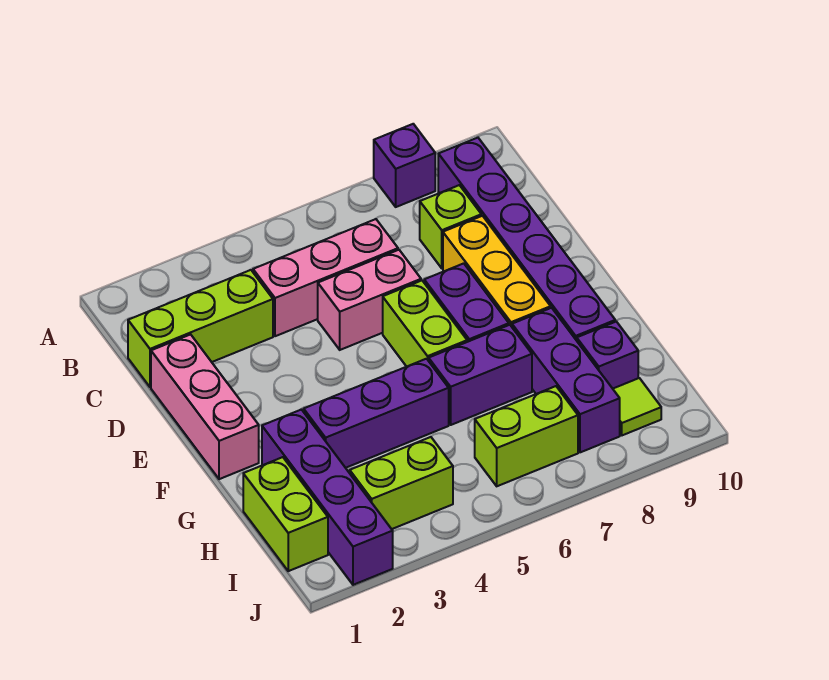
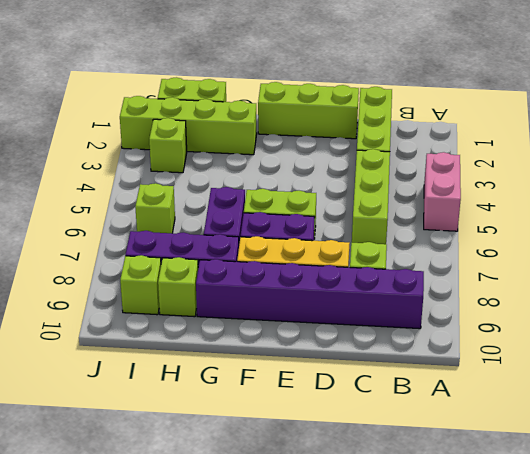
purple 1x1 brick [374,124,435,207] -> none
pink 1x3 brick [253,219,398,336] -> lime 1x3 brick [352,149,390,244]
pink 1x3 brick [151,334,259,479] -> lime 1x3 brick [258,82,359,139]
pink 1x2 brick [318,250,421,350] -> pink 1x2 brick moved to [424,152,461,231]
purple 1x4 brick [262,410,393,585] -> lime 1x4 brick [120,96,257,155]
purple 1x3 brick [304,359,449,468] -> none
purple 1x1 brick [577,322,638,389] -> lime 1x1 brick [158,257,198,317]
lime 1x2 brick [350,437,453,529] -> lime 1x1 brick [149,118,187,173]
lime 1x2 brick [475,386,578,486] -> lime 1x1 brick [135,183,175,233]
lime 1x1 tile [613,378,661,435] -> lime 1x1 brick [120,255,161,315]

